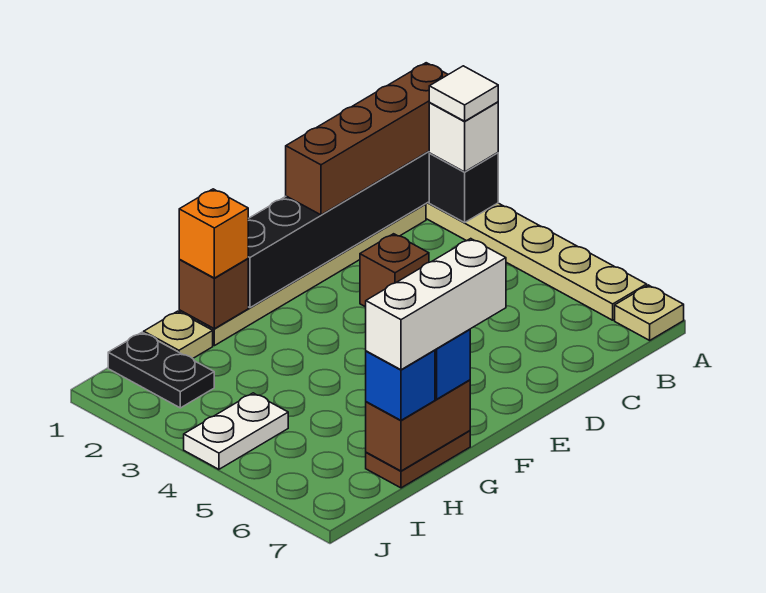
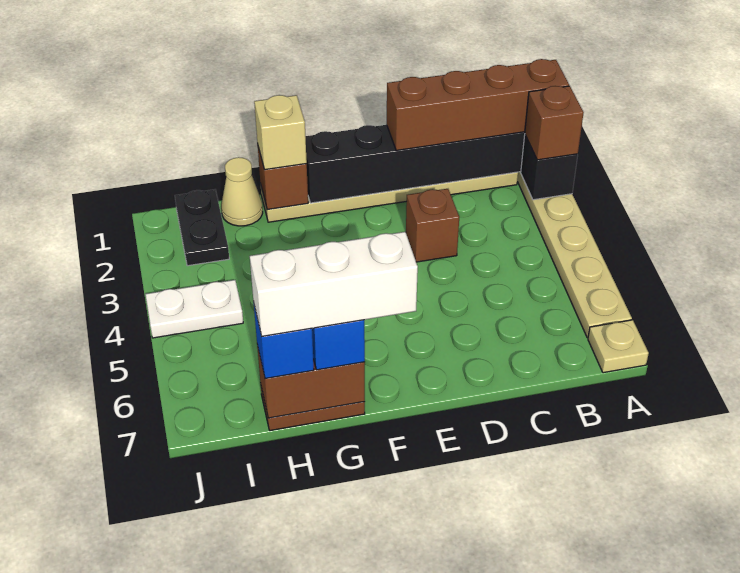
white 1x1 brick [429,102,498,172] -> brown 1x1 brick [525,86,584,160]
white 1x1 tile [429,66,498,121] -> none
orange 1x1 brick [179,189,248,278] -> tan 1x1 brick [254,95,307,170]
tan 1x1 plate [144,311,213,358] -> tan 1x1 cone [221,157,263,226]

